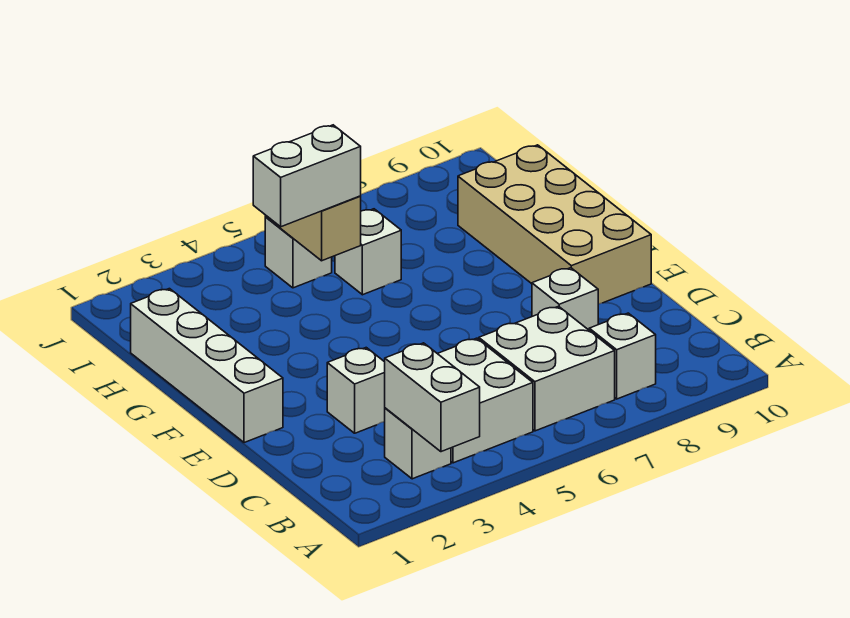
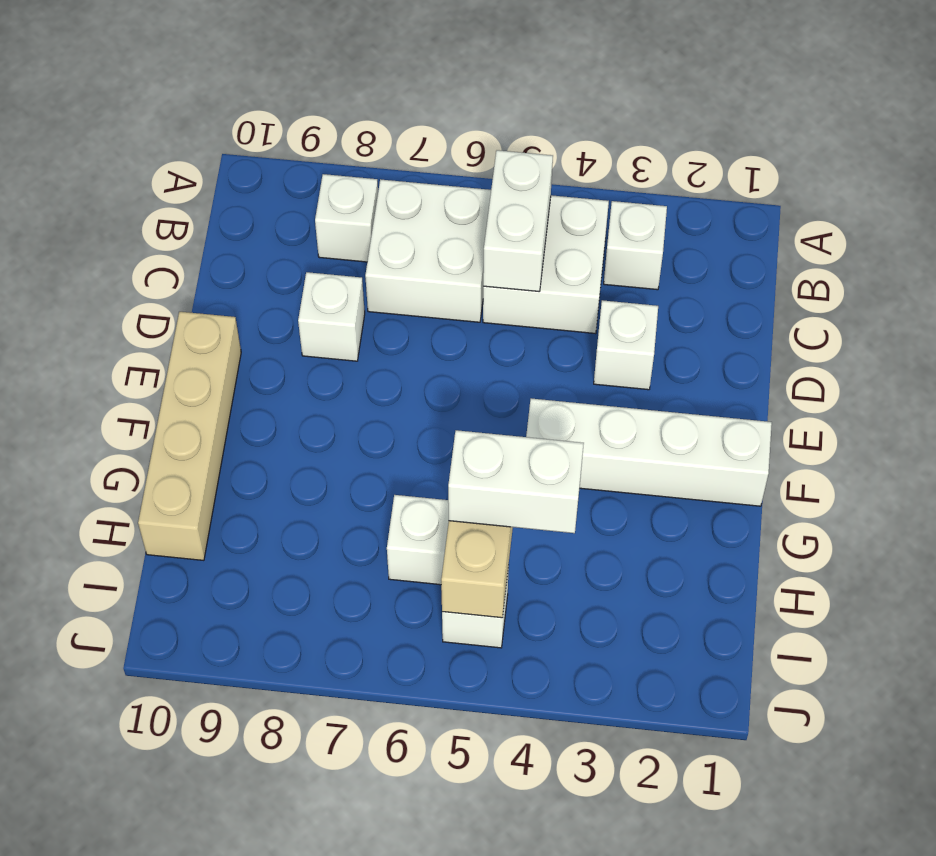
white 1x2 brick [385,343,480,452] -> white 1x2 brick moved to [483,150,553,291]
white 1x4 brick [131,289,283,443] -> white 1x4 brick turned to [526,398,772,506]
tan 2x4 brick [458,145,651,304] -> tan 1x4 brick [138,312,241,560]

